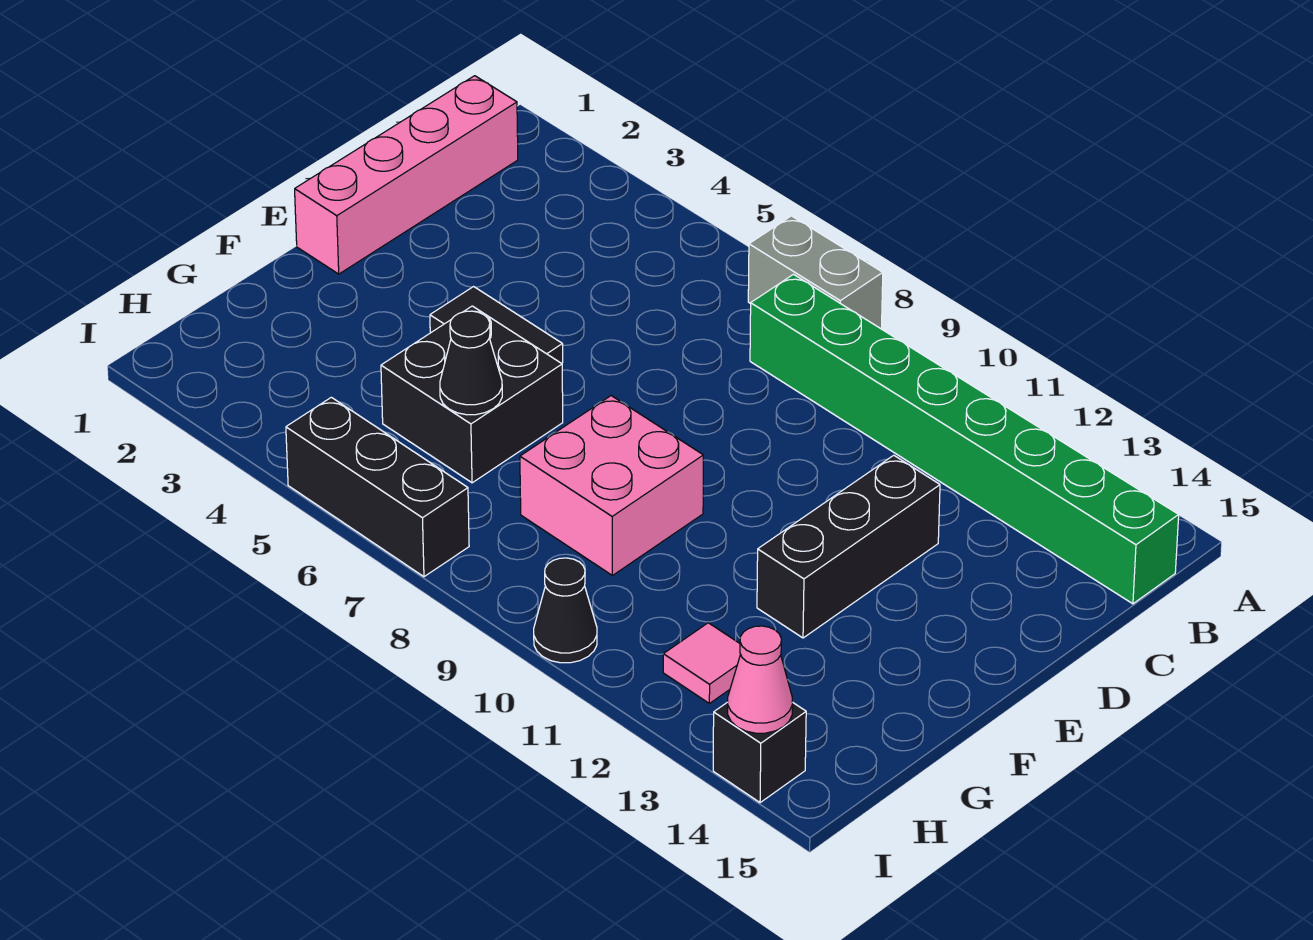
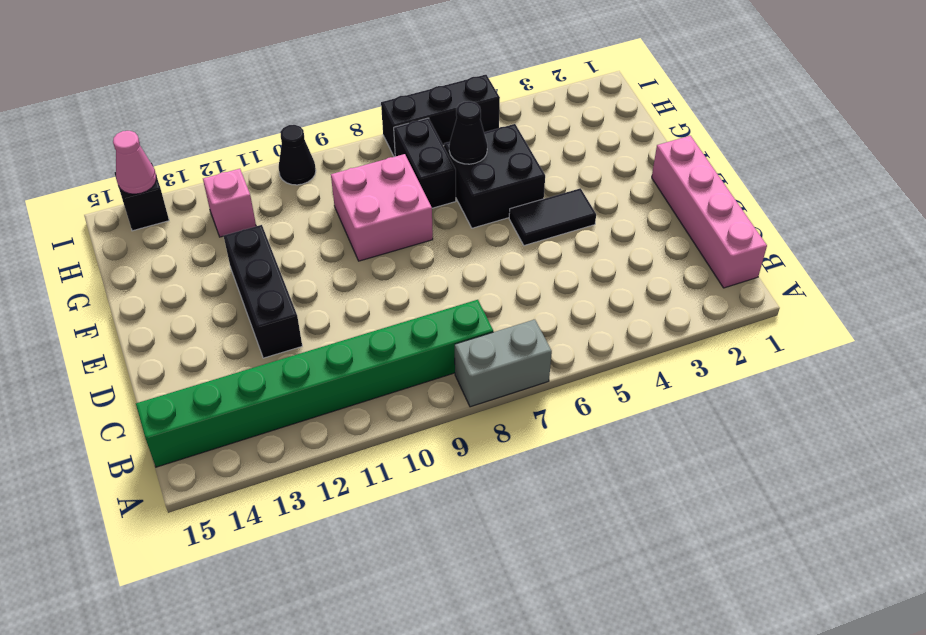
none -> black 1x2 brick [394,118,456,208]
pink 1x1 tile [663,623,741,703] -> pink 1x1 brick [203,169,256,237]

